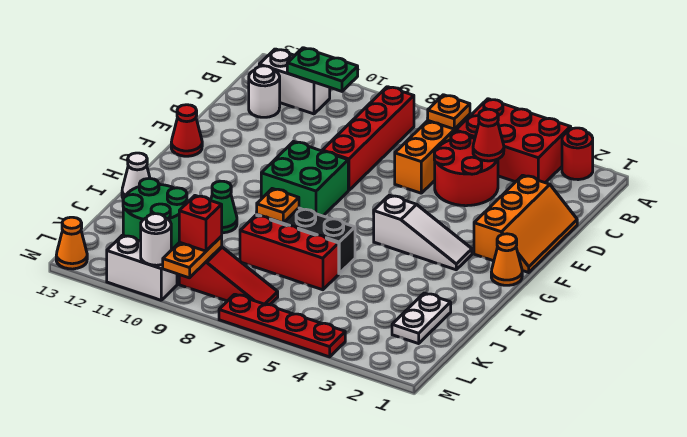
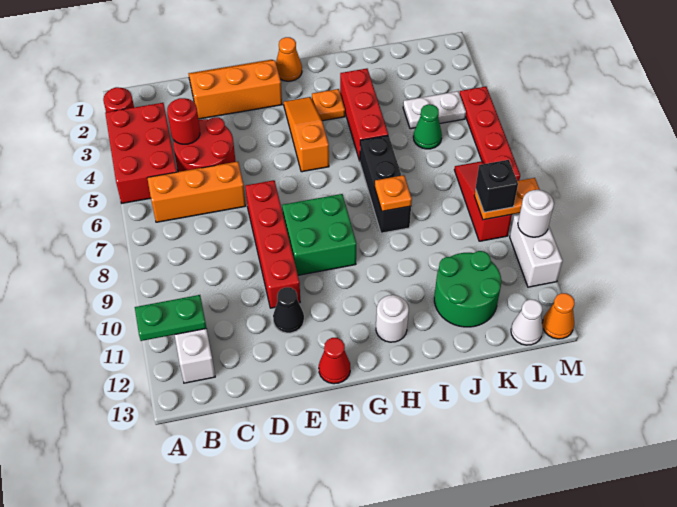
orange 1x1 plate [427,95,470,129] -> orange 1x1 plate moved to [312,89,345,121]
red 1x4 brick [322,87,414,191] -> red 1x4 brick turned to [245,180,300,308]
green 1x2 plate [287,48,358,91] -> green 1x2 plate turned to [135,295,206,341]
red 1x1 cone [473,109,504,161] -> red 1x1 round brick [167,98,200,144]
white 1x1 round brick [249,66,280,117] -> white 1x1 round brick moved to [376,295,409,342]
none -> black 1x1 cone [273,287,304,333]
white 1x3 slope [374,195,472,270] -> orange 1x3 slope [284,97,329,172]
green 1x1 cone [211,181,237,233] -> green 1x1 cone moved to [413,104,442,149]
white 1x1 cone [122,153,150,199] -> white 1x1 cone moved to [511,299,543,345]
white 1x2 plate [392,293,451,344] -> white 1x2 plate moved to [403,91,466,129]
red 1x3 brick [240,215,339,290] -> red 1x3 brick moved to [340,69,388,161]
red 1x1 brick [179,196,222,251] -> black 1x1 brick [476,160,518,212]

